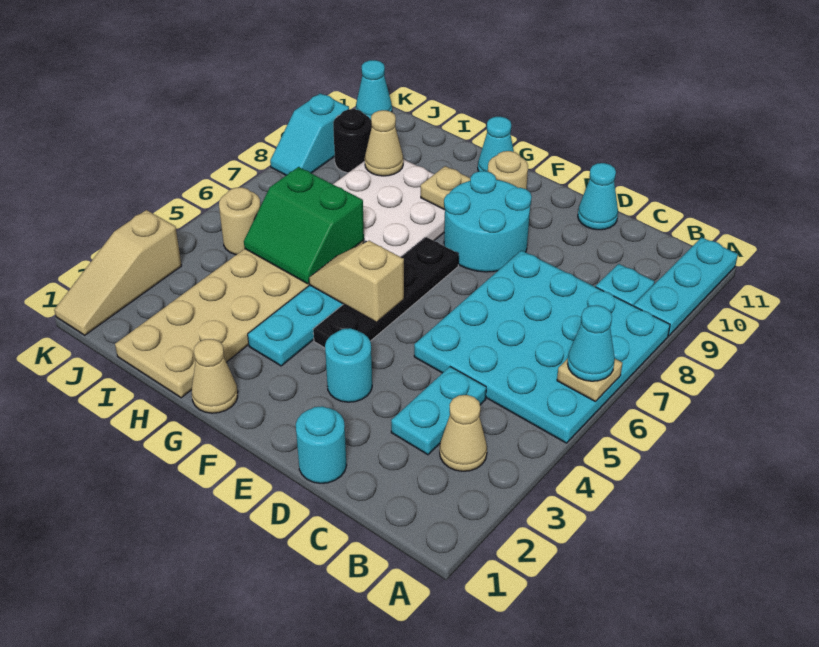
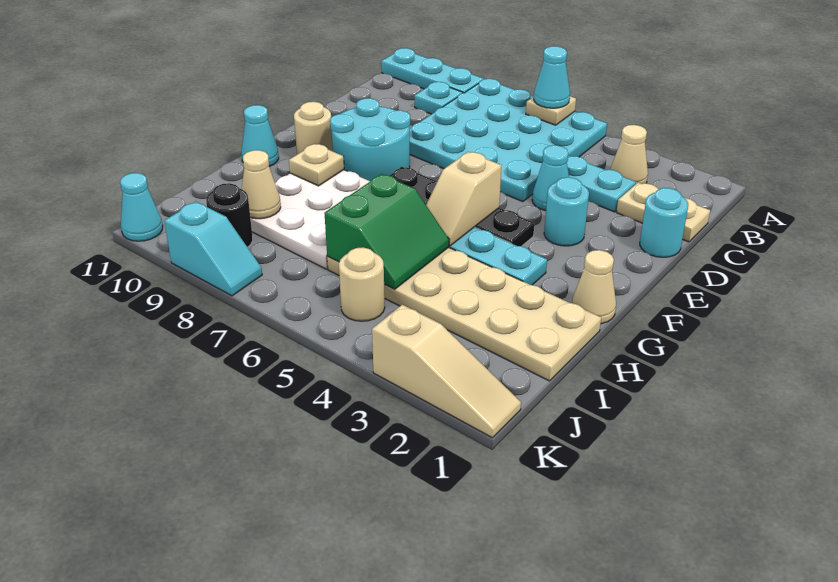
none -> tan 1x2 plate [616,183,710,242]
cyan 1x1 cone [578,163,618,230] -> cyan 1x1 cone moved to [532,145,569,211]

